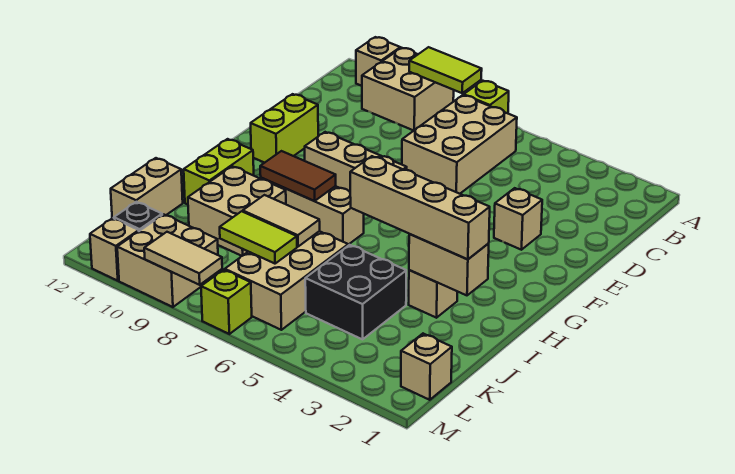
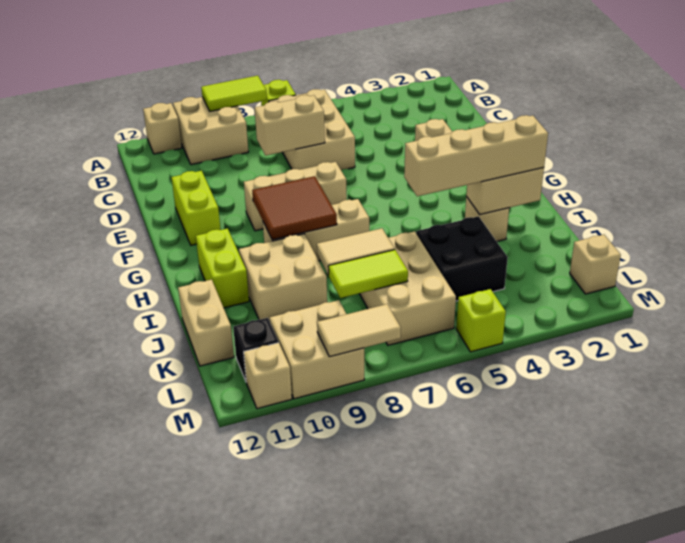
none -> tan 1x2 brick [255,95,325,156]
brown 1x2 tile [260,151,336,201] -> brown 2x2 tile [252,176,337,240]
lime 1x1 brick [201,270,252,334] -> lime 1x1 brick moved to [456,289,506,352]

